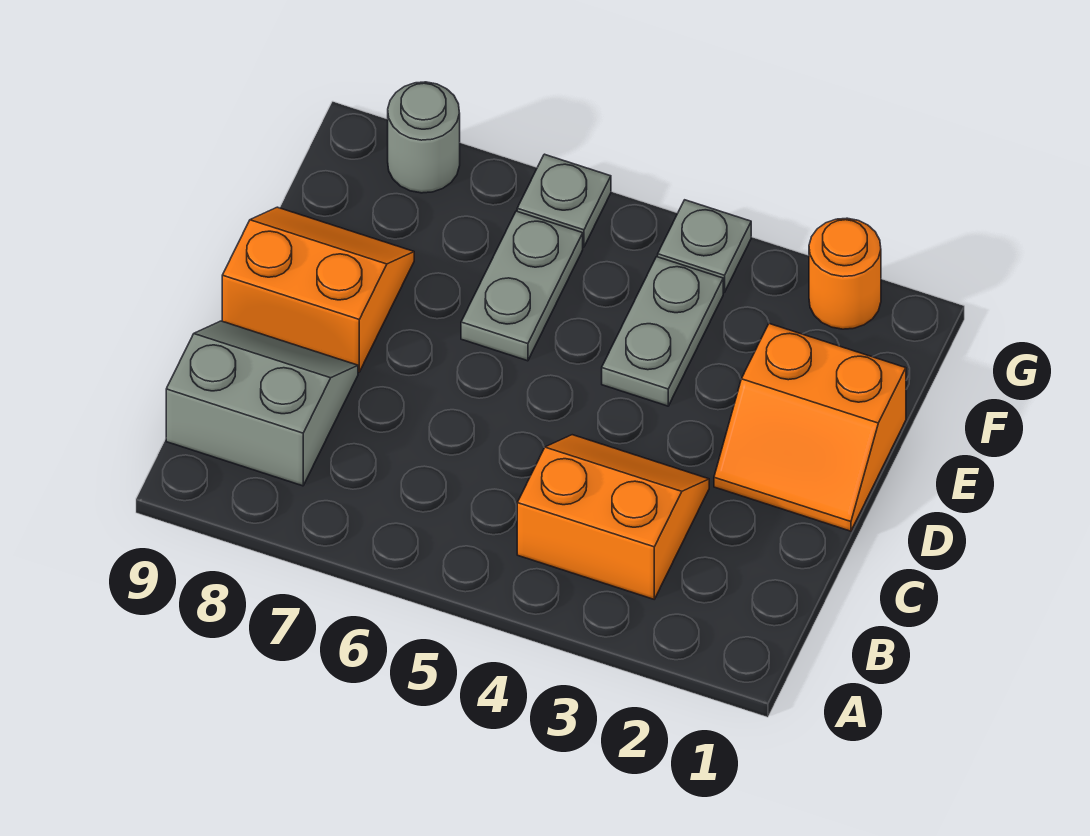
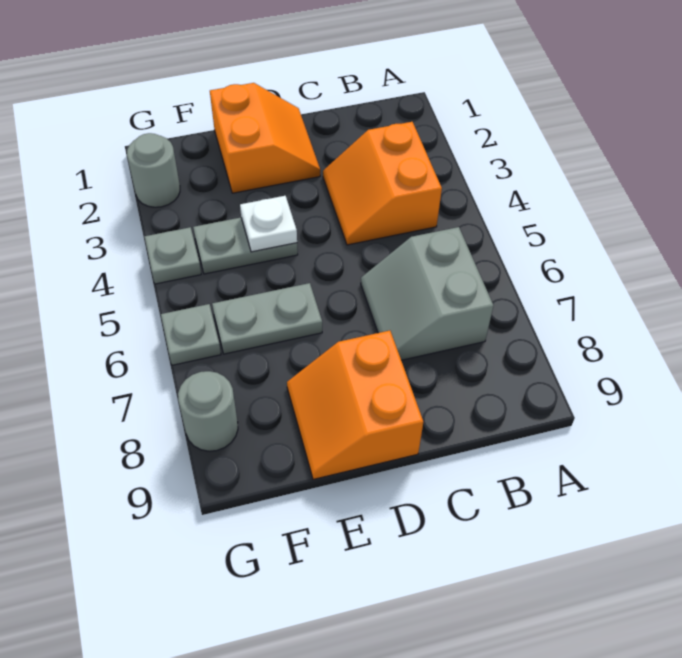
grey 2x2 slope [166,321,358,486] -> grey 2x2 slope moved to [361,227,493,360]
none -> white 1x1 plate [240,196,297,252]
orange 1x1 round brick [809,218,881,329] -> grey 1x1 round brick [127,133,180,207]

